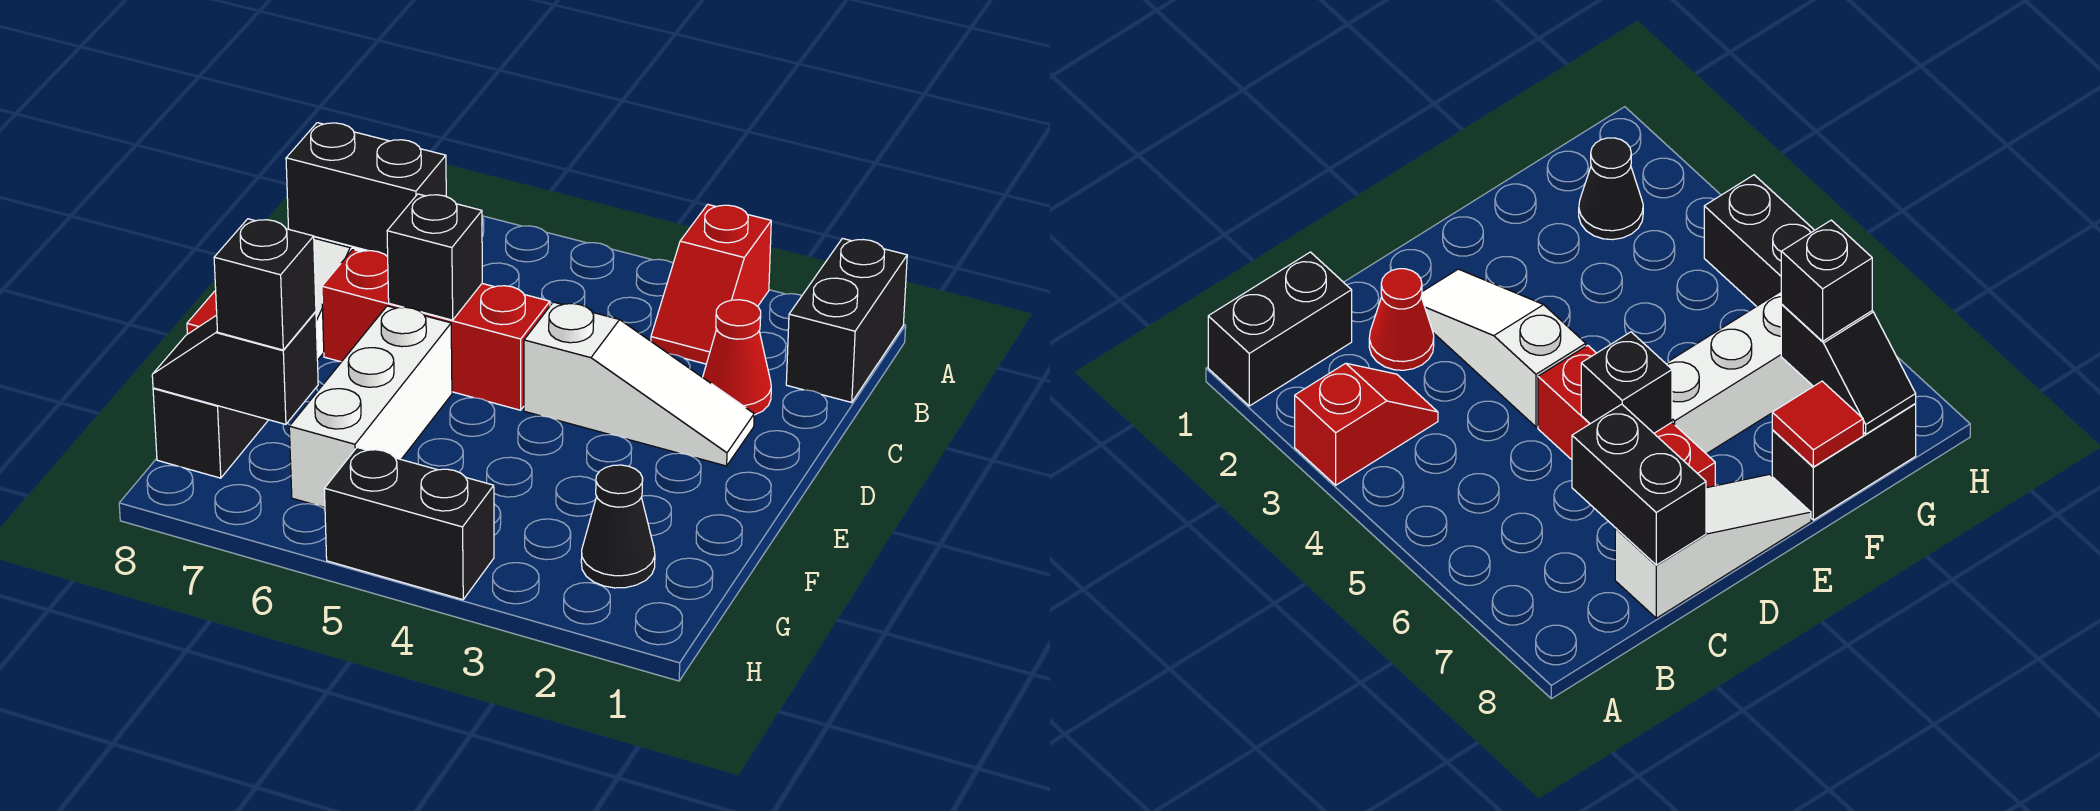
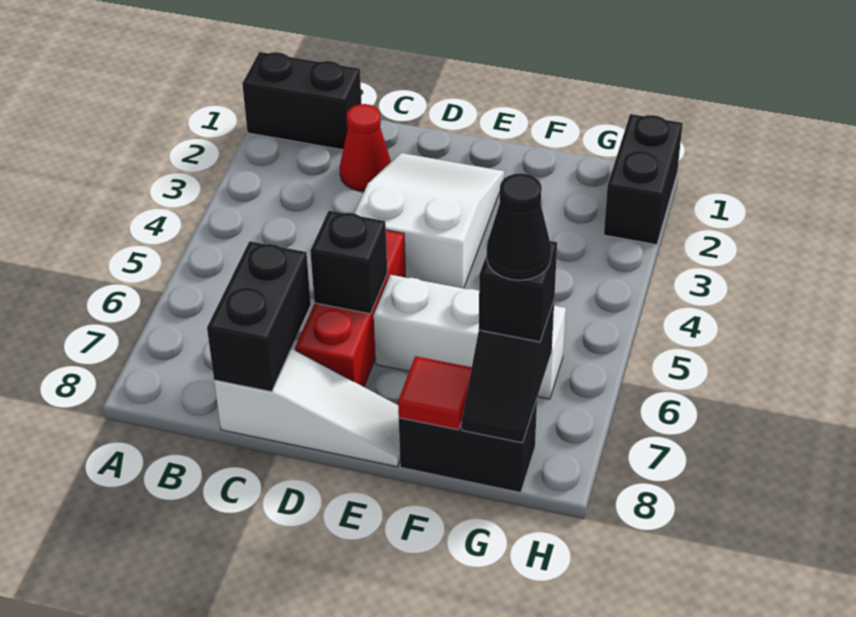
red 1x2 slope [651,204,771,364] -> none
white 1x3 slope [524,302,754,466] -> white 2x3 slope [354,153,504,288]
black 1x1 cone [581,465,655,588] -> black 1x1 cone moved to [486,173,551,280]
black 1x2 brick [324,448,494,600] -> black 1x2 brick moved to [604,114,683,245]

